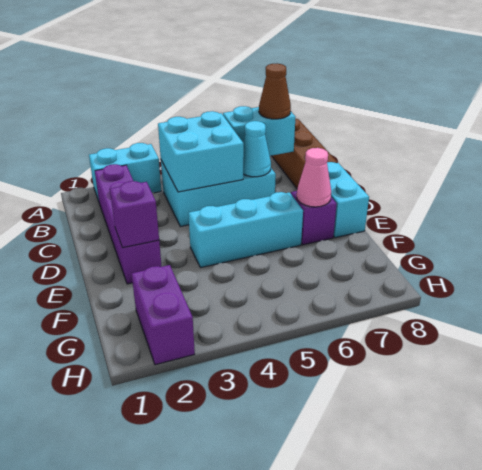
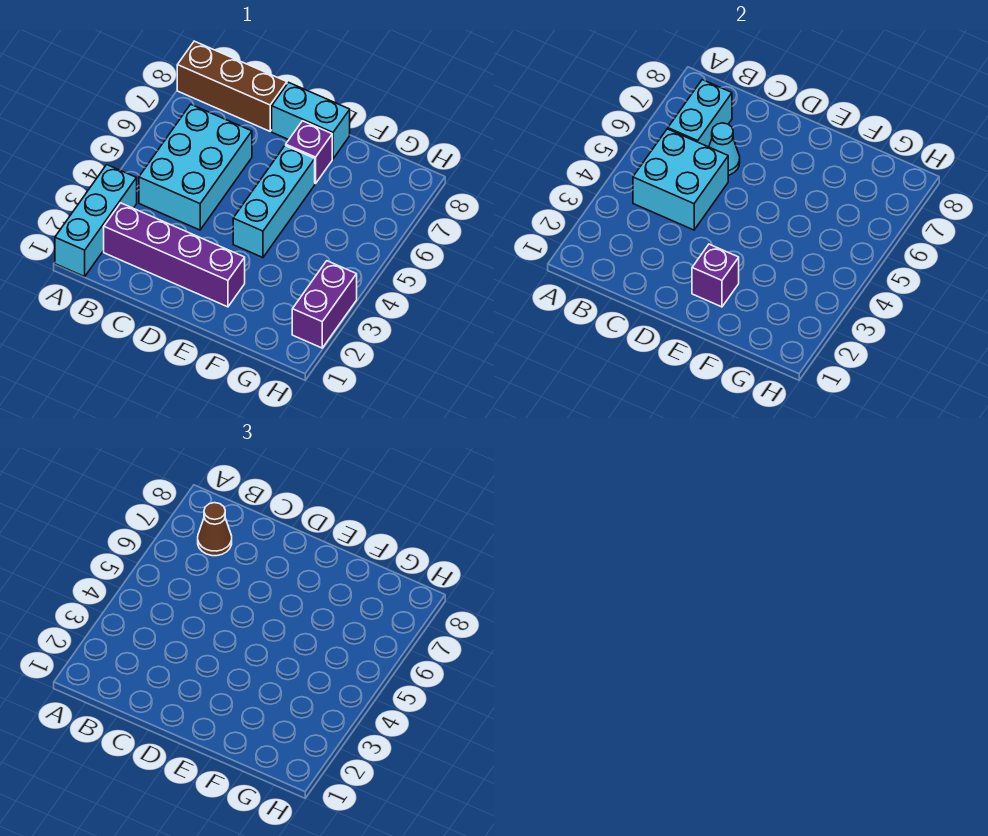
cyan 1x2 brick [89,143,161,201] -> cyan 1x3 brick [55,165,137,277]
pink 1x1 cone [297,148,331,207] -> none
purple 1x2 brick [132,265,195,365] -> purple 1x2 brick turned to [292,261,357,348]

